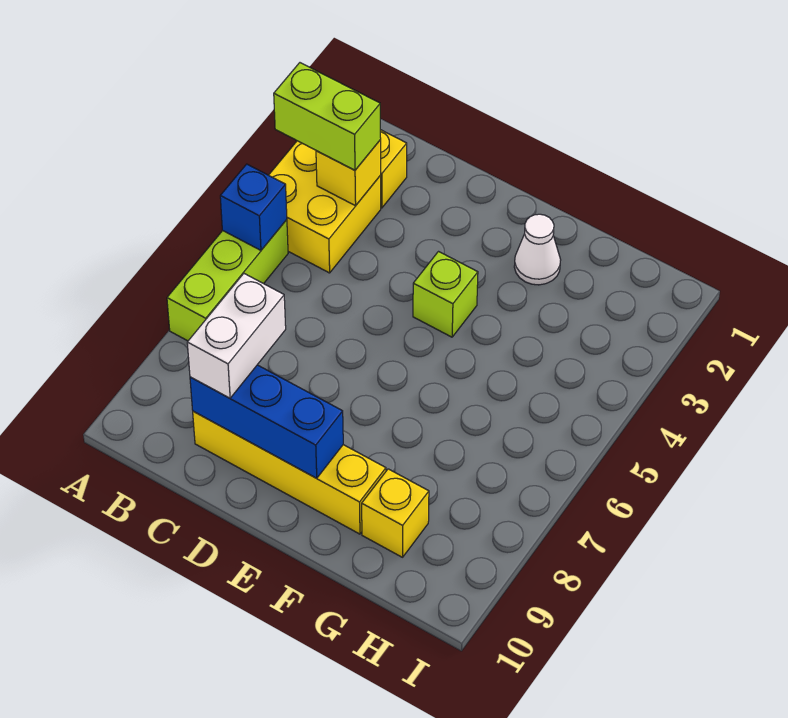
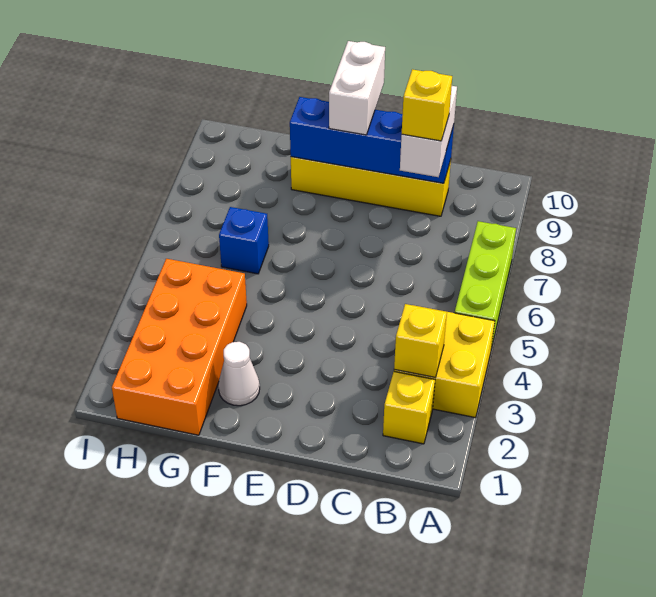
lime 1x2 brick [274,63,381,170] -> none
blue 1x1 brick [220,164,287,250] -> blue 1x1 brick moved to [219,207,269,274]
blue 1x3 brick [190,365,343,478] -> blue 1x4 brick [290,97,454,183]
lime 1x1 brick [413,252,478,337] -> none
none -> white 1x2 brick [329,41,385,135]
none -> orange 2x4 brick [112,259,247,435]
yellow 1x1 brick [362,469,429,557] -> yellow 1x1 brick moved to [402,69,452,141]

